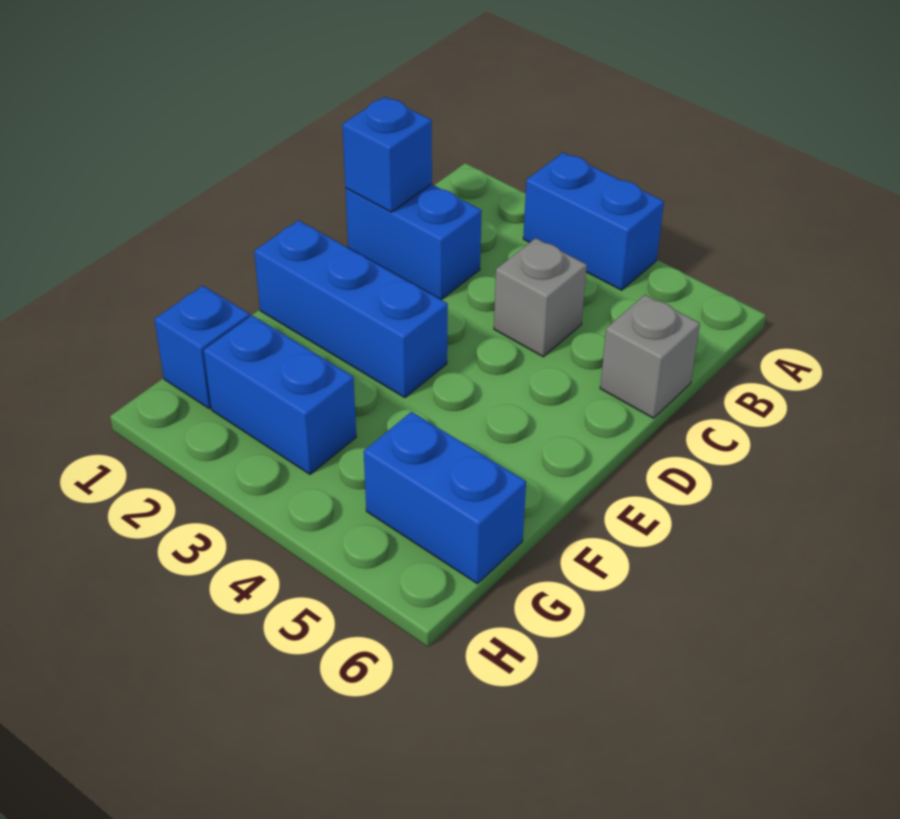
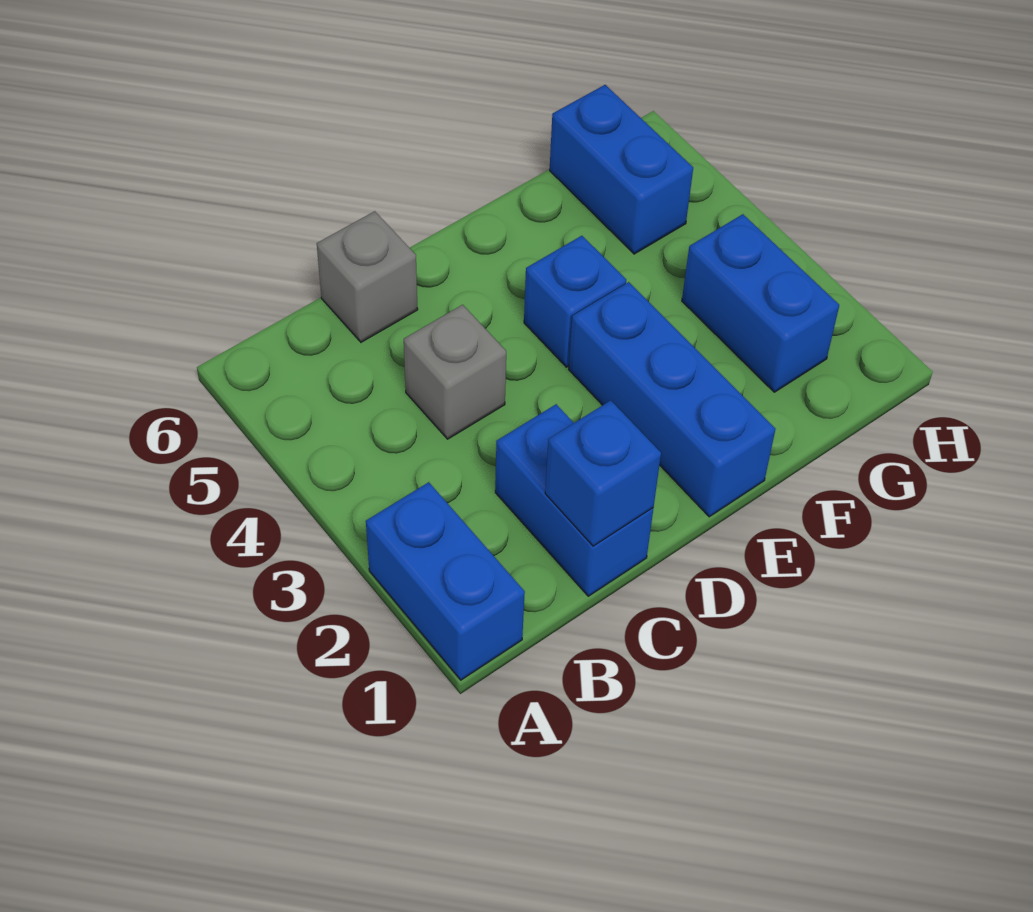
blue 1x2 brick [523,153,664,290] -> blue 1x2 brick moved to [366,482,525,680]
blue 1x1 brick [154,286,250,409] -> blue 1x1 brick moved to [524,236,626,367]

